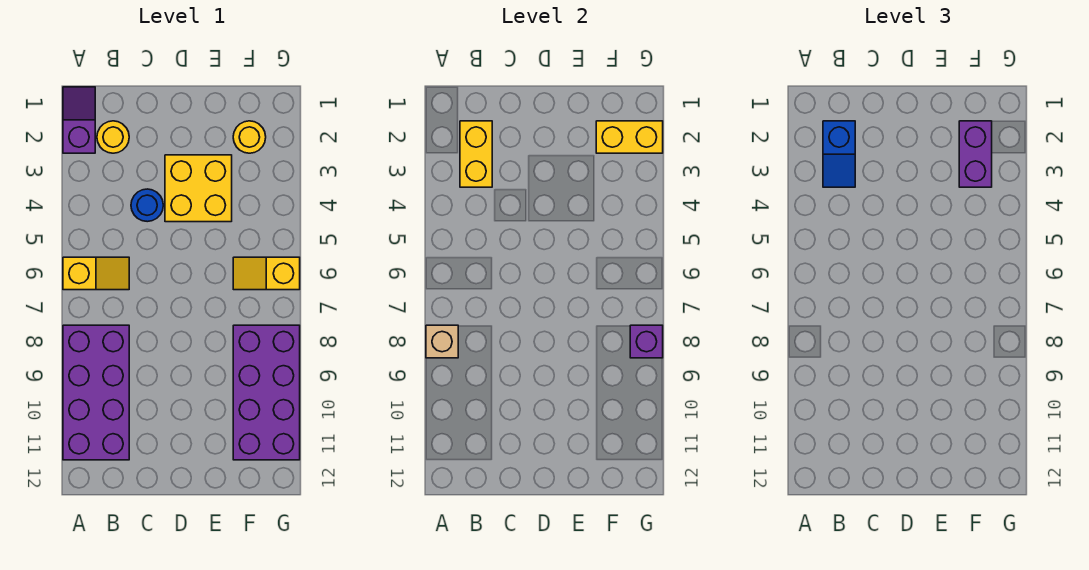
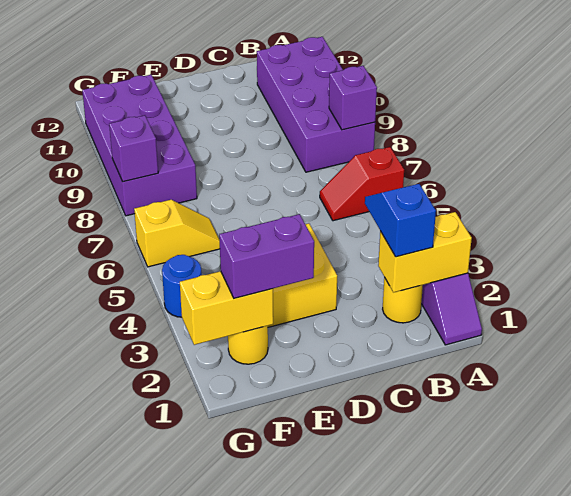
yellow 1x2 slope [63,257,129,290] -> red 1x2 slope [320,147,404,221]
tan 1x1 brick [426,325,458,358] -> purple 1x1 brick [329,66,377,130]
yellow 1x2 brick [460,121,492,187] -> yellow 1x2 brick turned to [378,212,472,292]
blue 1x1 round brick [131,189,163,222] -> blue 1x1 round brick moved to [162,255,202,317]
purple 1x2 brick [959,121,992,187] -> purple 1x2 brick turned to [219,214,314,298]

